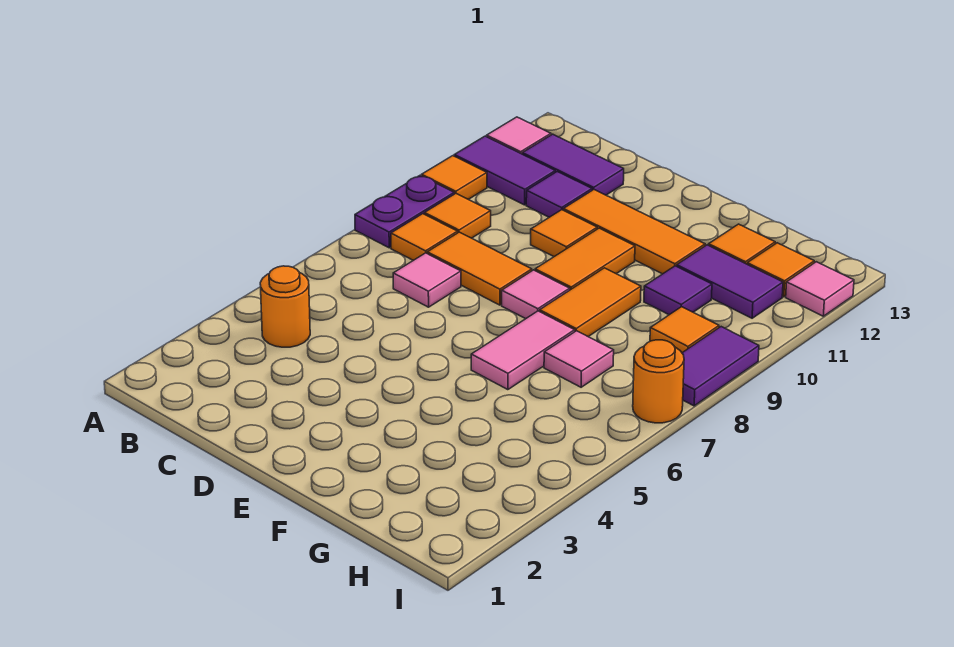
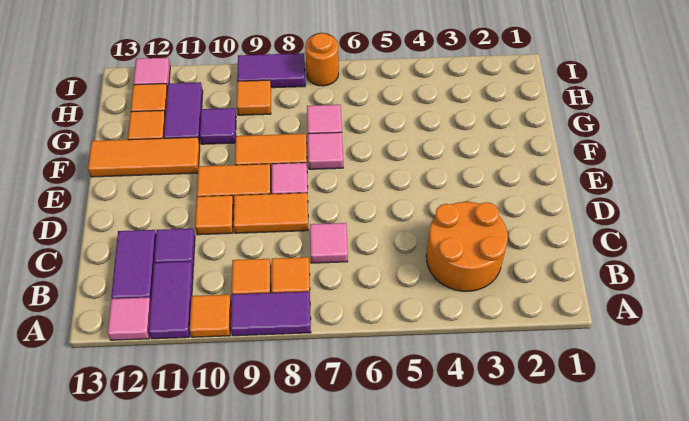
purple 1x2 plate [355,175,454,248] -> purple 1x2 tile [231,292,311,336]
orange 1x1 round brick [260,266,310,347] -> orange 2x2 round brick [426,202,508,291]
orange 1x2 tile [427,232,532,305] -> orange 1x2 tile turned to [233,193,308,233]
orange 1x3 tile [563,190,705,274] -> orange 1x3 tile turned to [88,137,200,177]
pink 1x2 tile [471,311,575,390] -> pink 1x1 tile [308,132,343,169]

